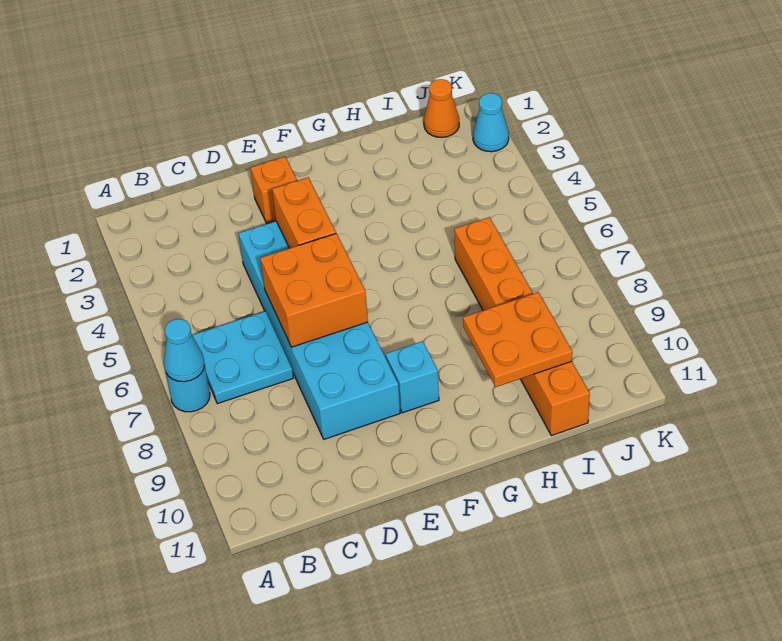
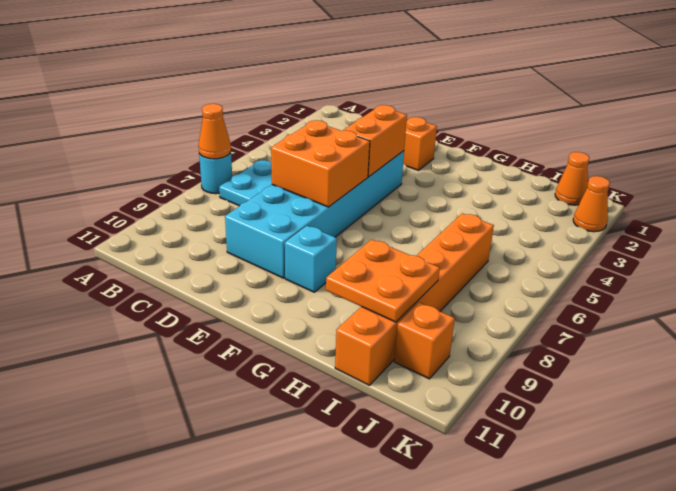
cyan 1x1 cone [164,319,205,382] -> orange 1x1 cone [199,104,231,159]
none -> orange 1x1 brick [394,302,455,379]
cyan 1x1 cone [473,93,509,152] -> orange 1x1 cone [573,176,610,232]

